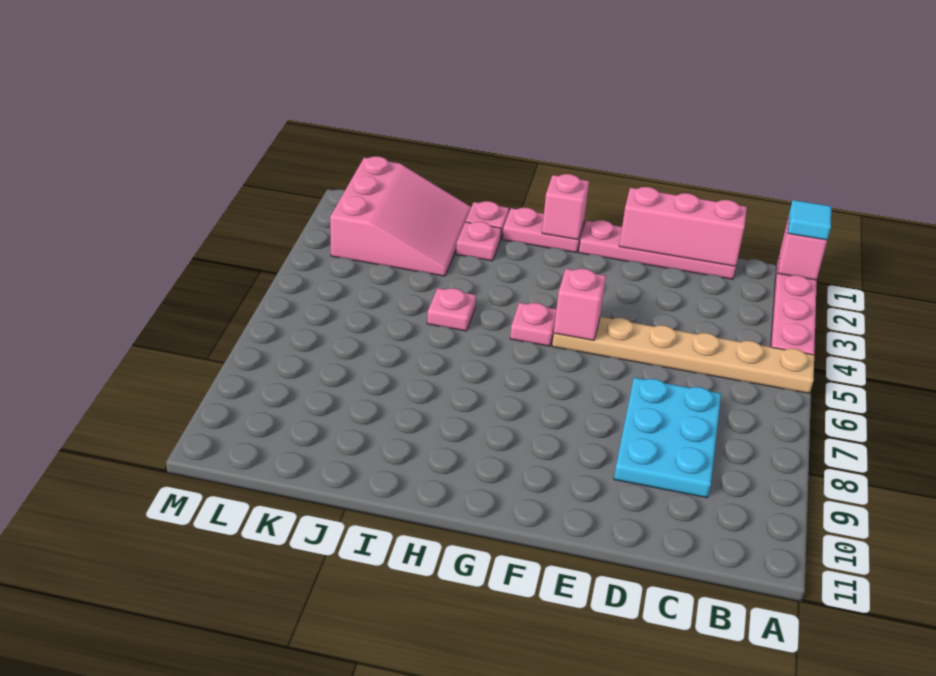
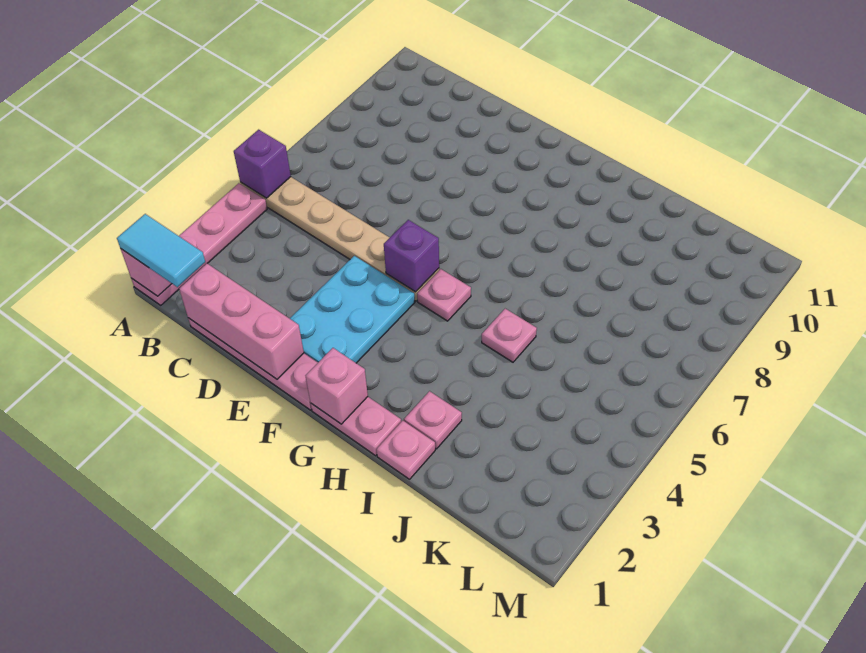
cyan 1x1 tile [788,200,831,240] -> cyan 1x2 tile [117,214,205,287]
none -> purple 1x1 brick [234,130,291,198]
cyan 2x3 plate [614,378,721,498] -> cyan 2x3 plate moved to [290,256,415,363]
pink 1x1 brick [554,269,606,340] -> purple 1x1 brick [384,220,439,292]
pink 3x3 slope [330,156,471,276] -> none

